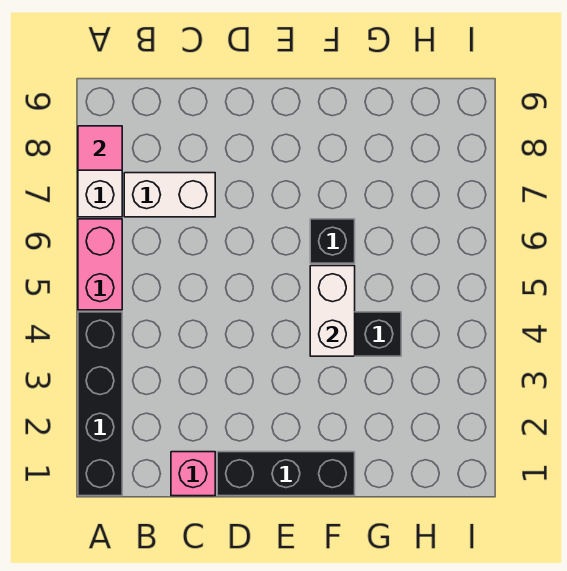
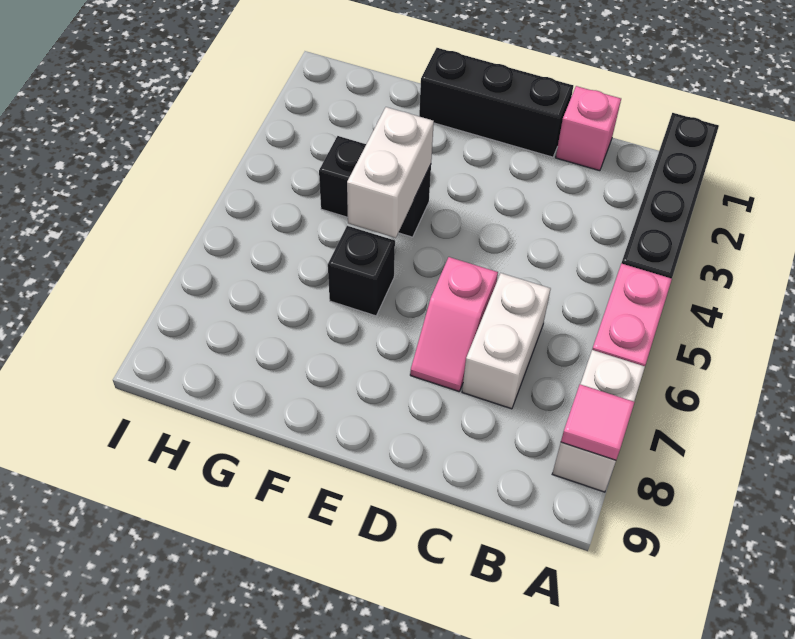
white 1x2 brick [124,173,215,217] -> white 1x2 brick turned to [462,273,551,409]
none -> pink 1x2 slope [410,257,498,391]

